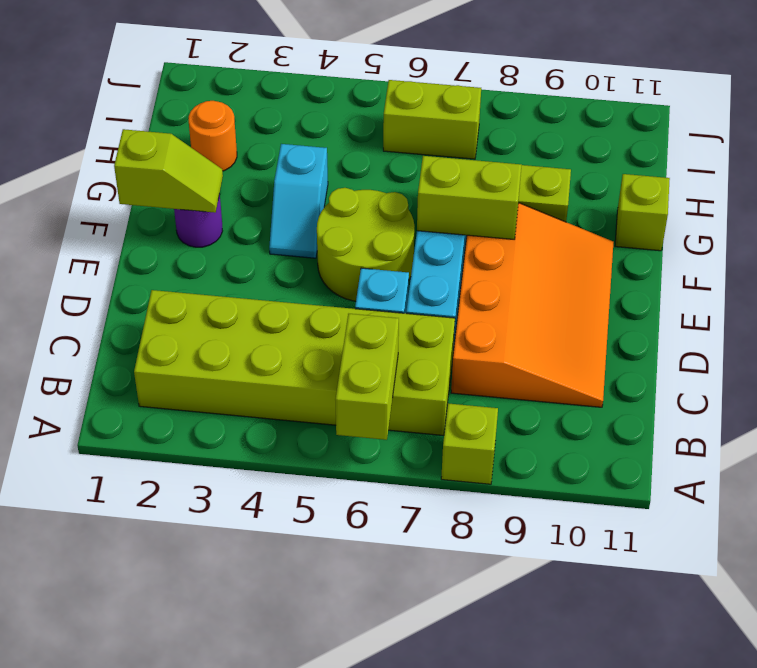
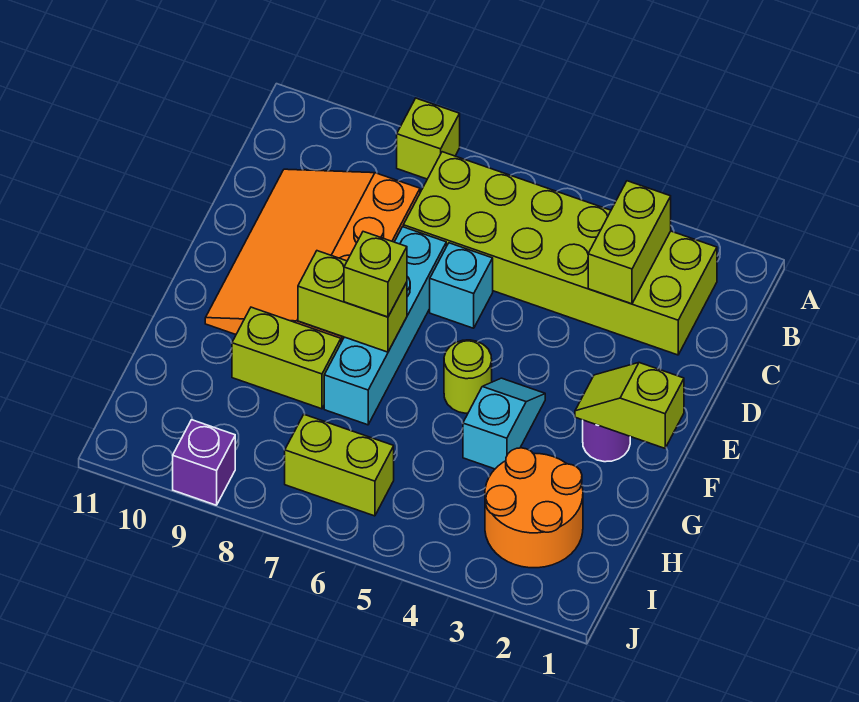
lime 1x2 brick [335,314,399,440] -> lime 1x2 brick moved to [588,181,671,304]
lime 2x2 round brick [317,188,415,301] -> lime 1x1 round brick [444,340,492,413]
lime 1x1 brick [615,174,670,251] -> lime 1x1 brick moved to [344,232,407,317]
orange 1x1 round brick [189,101,237,171] -> orange 2x2 round brick [485,448,583,568]
none -> purple 1x1 brick [173,420,235,505]

